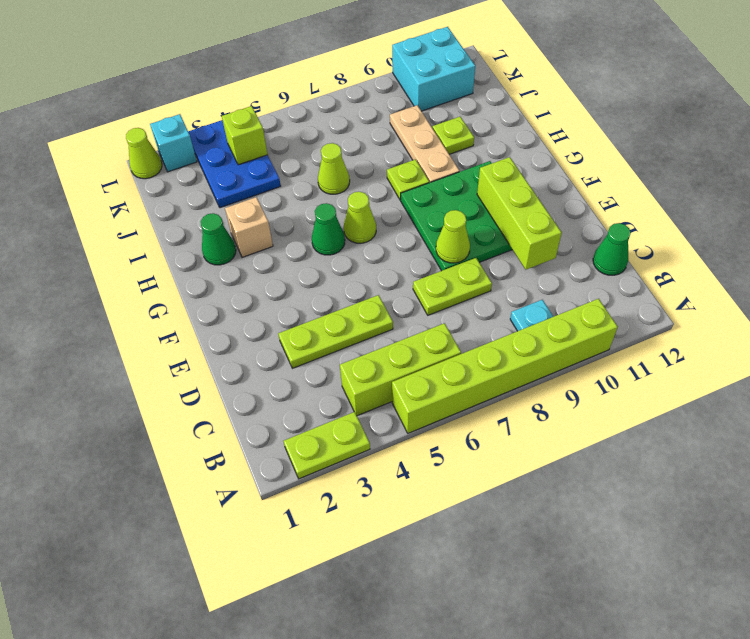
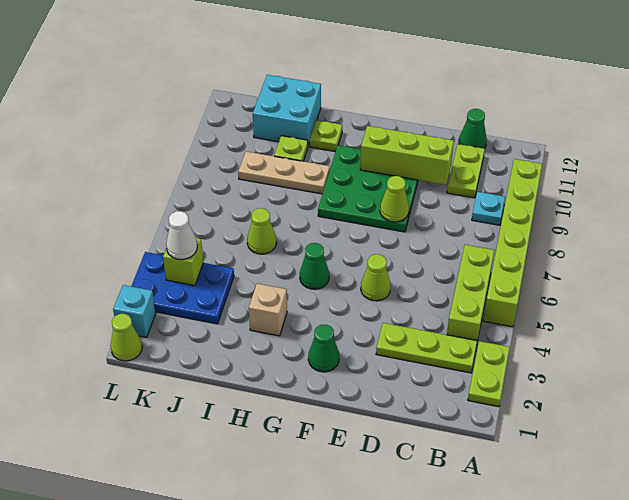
lime 1x3 plate [278,295,393,368] -> lime 1x3 plate turned to [376,323,477,373]
lime 1x2 plate [413,258,492,315] -> lime 1x2 plate moved to [447,144,485,198]
lime 1x1 cone [344,192,376,243] -> lime 1x1 cone moved to [361,254,391,301]
green 1x1 cone [201,213,236,265] -> green 1x1 cone moved to [308,325,339,372]
lime 1x1 plate [387,159,429,200] -> lime 1x1 plate moved to [309,120,342,152]
none -> white 1x1 cone [166,211,197,260]
cyan 2x2 brick [392,27,475,111] -> cyan 2x2 brick moved to [253,75,321,146]

